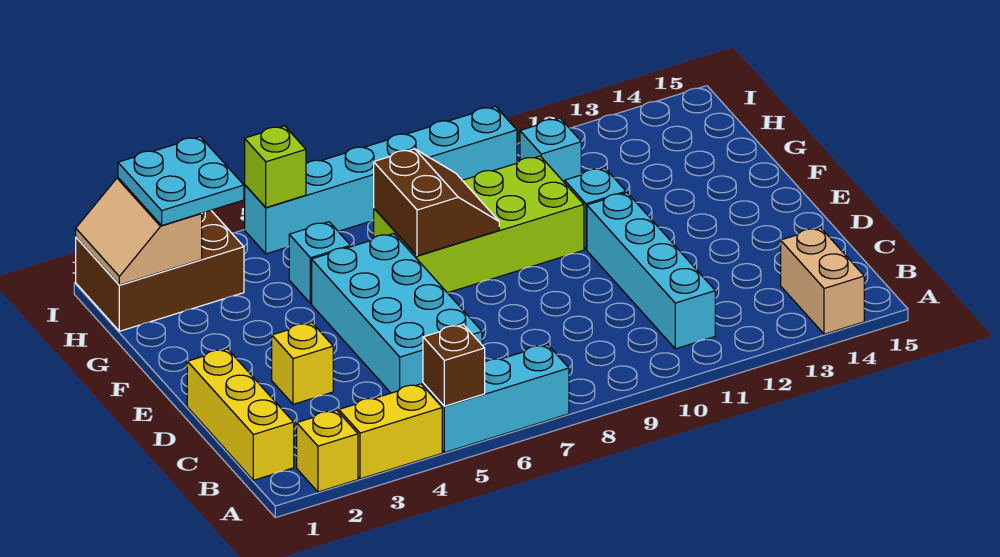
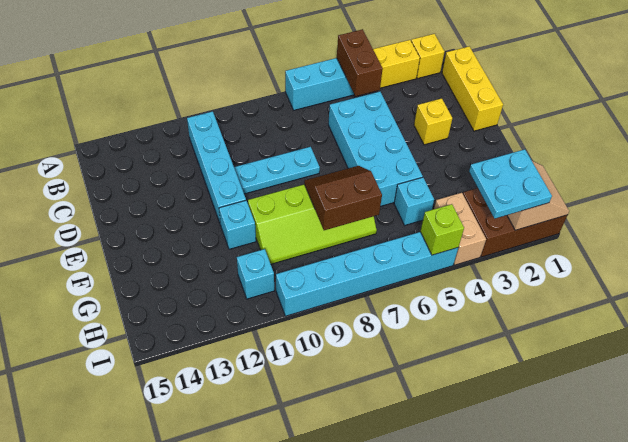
brown 1x1 brick [423,325,485,406] -> brown 1x2 brick [337,29,383,96]
tan 1x2 brick [781,228,864,334] -> tan 1x2 brick moved to [434,193,486,265]
none -> cyan 1x3 plate [234,147,320,194]
lime 2x4 brick [374,156,584,293] -> lime 2x4 slope [248,184,377,264]
brown 2x2 slope [374,149,499,256] -> brown 2x2 slope turned to [304,166,382,230]

